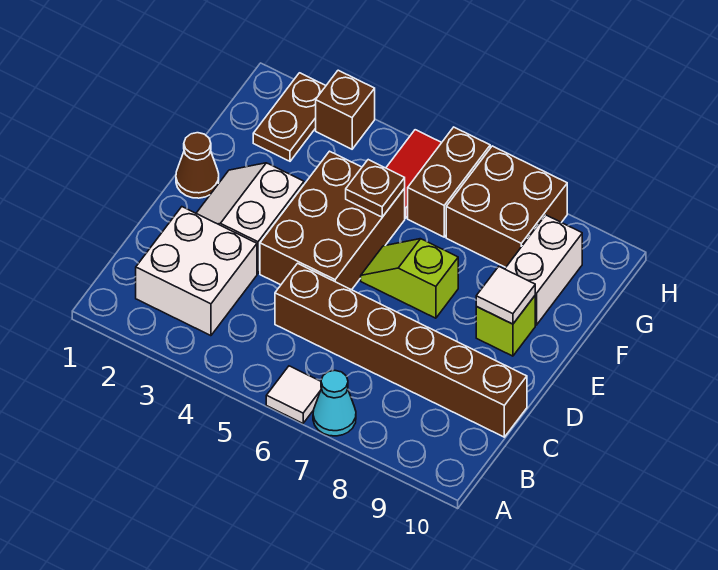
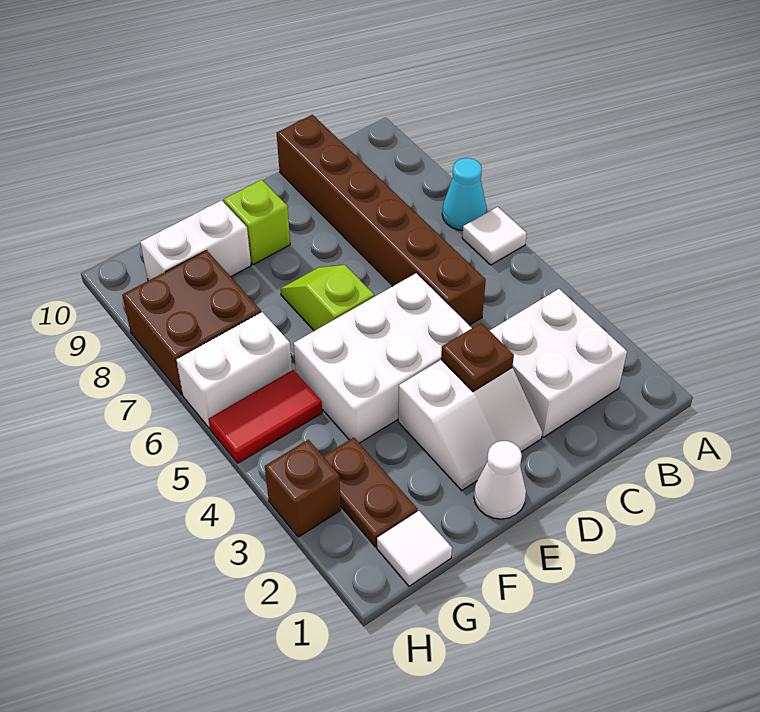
brown 2x3 brick [260,151,405,290] -> white 2x3 brick [293,273,472,443]
brown 1x1 cone [176,133,219,198] -> white 1x1 cone [474,441,526,519]
lime 1x2 slope [361,239,458,318] -> lime 1x2 slope turned to [281,265,374,331]
white 1x1 tile [476,267,535,324] -> white 1x1 tile moved to [377,511,452,586]
brown 1x1 plate [346,160,405,217] -> brown 1x1 plate moved to [441,323,514,391]
brown 1x2 plate [253,73,326,161] -> brown 1x2 plate turned to [323,438,417,547]
brown 1x2 brick [408,127,490,237] -> white 1x2 brick [176,312,292,428]

